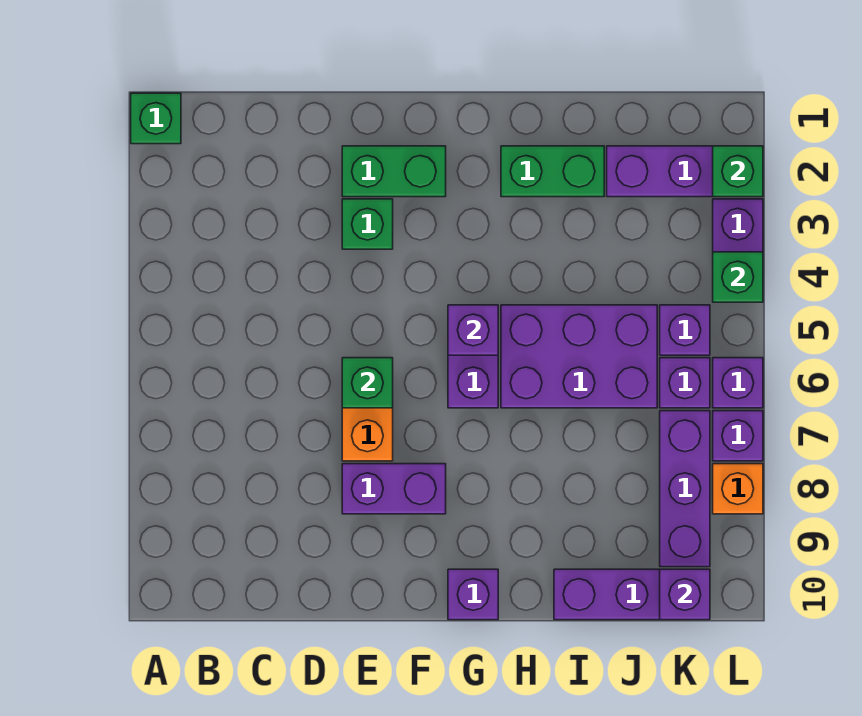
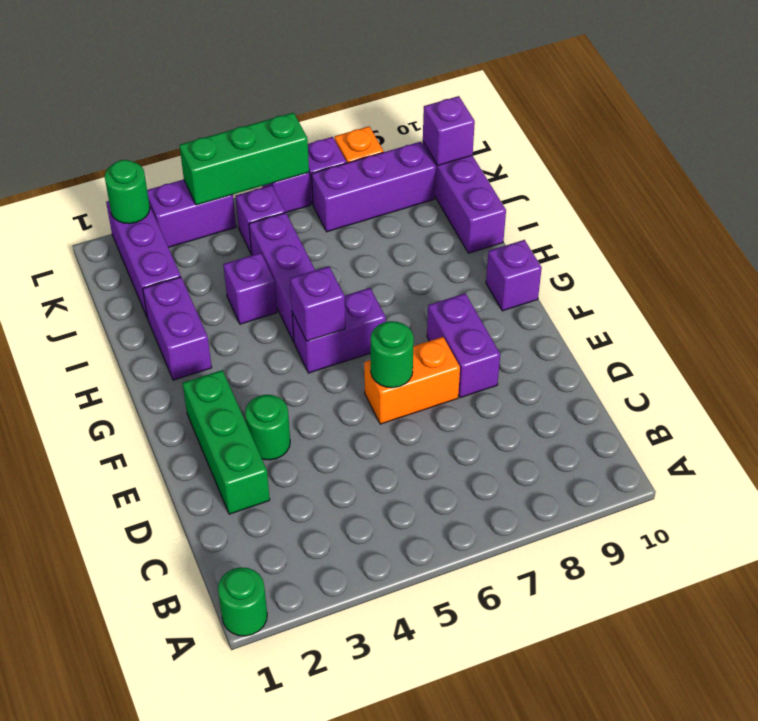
green 1x1 brick [131,93,181,144] -> green 1x1 round brick [218,567,267,636]
green 1x2 brick [342,146,446,197] -> green 1x3 brick [183,370,270,514]
green 1x1 brick [342,199,393,249] -> green 1x1 round brick [245,395,290,460]
green 1x1 brick [342,358,393,408] -> green 1x1 round brick [371,321,414,388]
green 1x2 brick [501,146,604,197] -> purple 1x2 brick [143,277,212,380]
purple 2x3 brick [501,305,657,408] -> purple 1x3 brick [249,213,315,342]
purple 1x1 brick [660,358,710,408] -> purple 1x1 brick moved to [223,253,277,324]
green 1x1 brick [713,146,763,197] -> green 1x1 round brick [105,160,150,224]
green 1x1 brick [713,252,763,302] -> green 1x3 brick [179,113,309,205]

